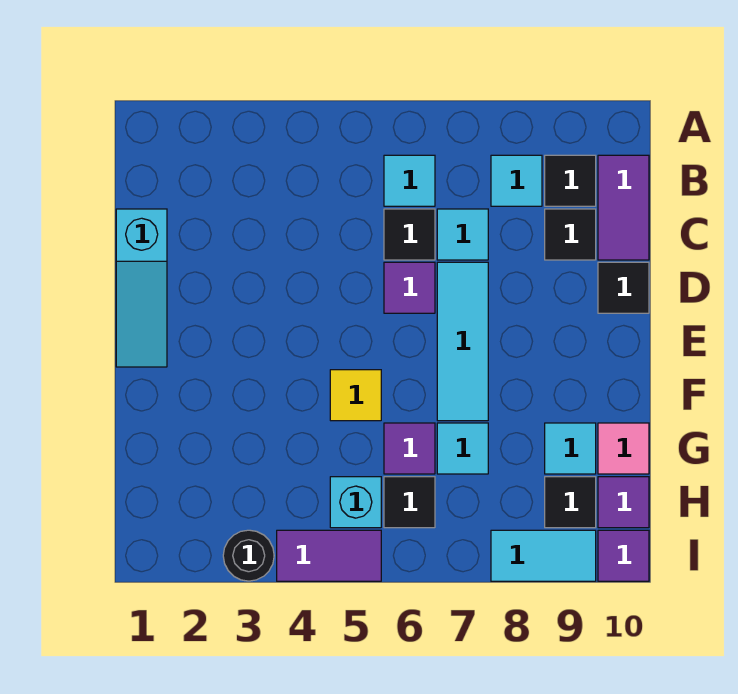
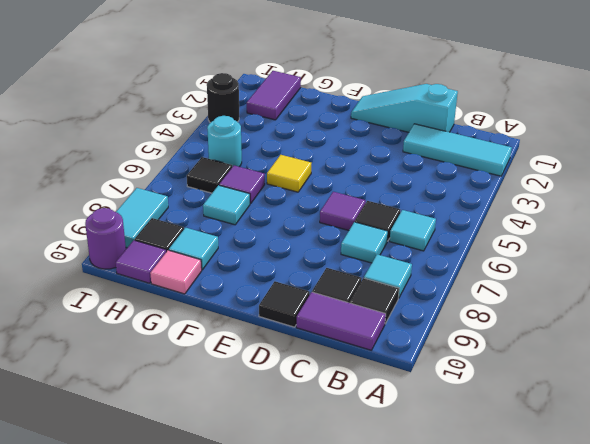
cyan 1x3 tile [437,262,488,421] -> cyan 1x3 tile moved to [403,124,512,176]
cyan 1x1 brick [330,477,381,528] -> cyan 1x1 round brick [207,116,242,167]
purple 1x2 tile [277,530,381,581] -> purple 1x2 tile moved to [247,71,301,120]
purple 1x1 tile [598,530,649,581] -> purple 1x1 round brick [85,208,126,269]

